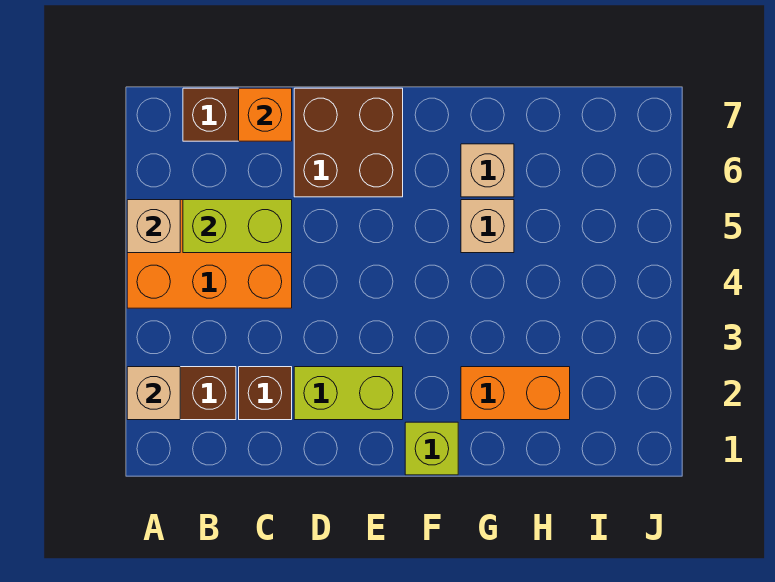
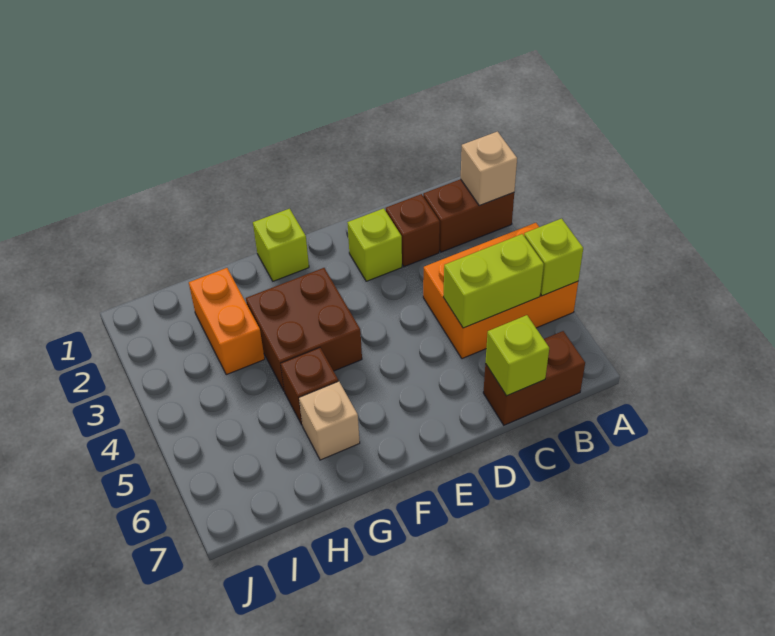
tan 1x1 brick [127,200,180,253] -> lime 1x1 brick [524,219,583,296]
orange 1x1 brick [239,88,292,141] -> lime 1x1 brick [485,315,549,396]
lime 1x2 brick [294,367,403,420] -> lime 1x1 brick [347,208,402,281]
brown 2x2 brick [294,88,403,197] -> brown 2x2 brick moved to [246,268,362,390]
orange 1x2 brick [461,367,570,420] -> orange 1x2 brick turned to [189,268,265,375]
tan 1x1 brick [461,200,514,253] -> brown 1x1 brick [281,348,338,425]

